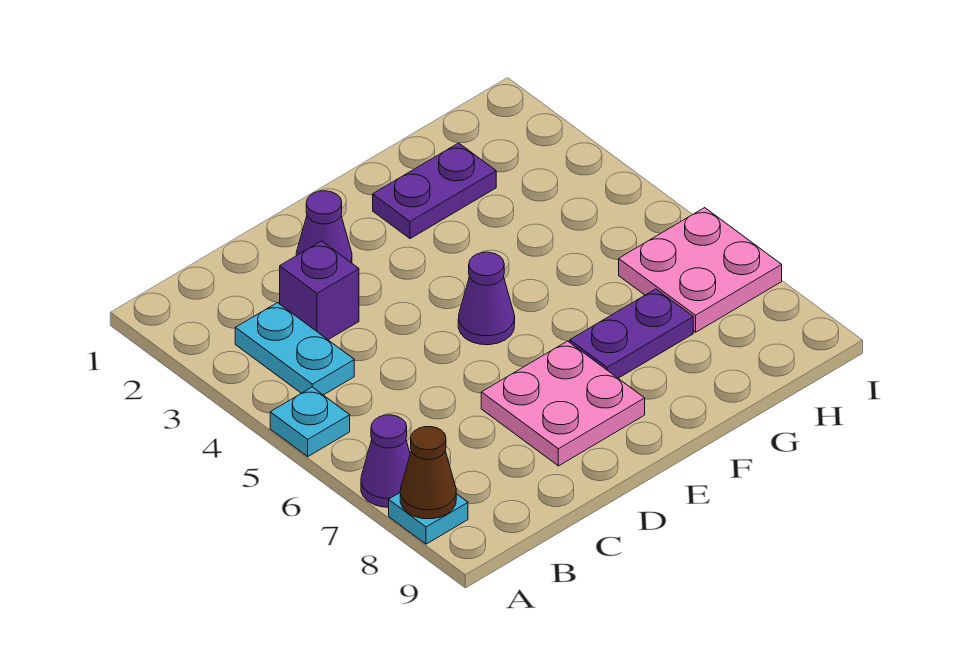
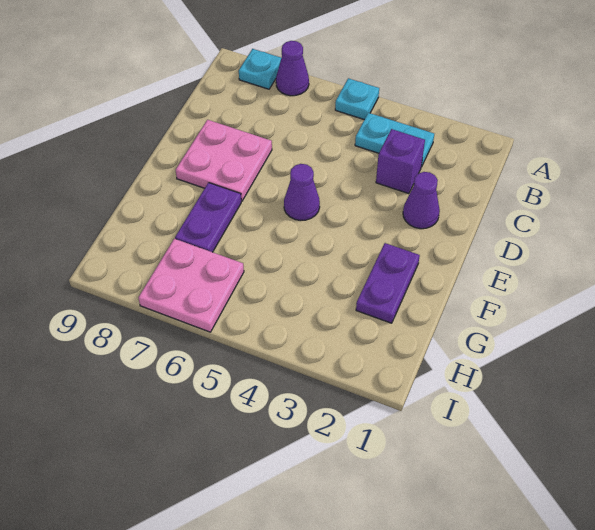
brown 1x1 cone [400,427,456,519] -> none

